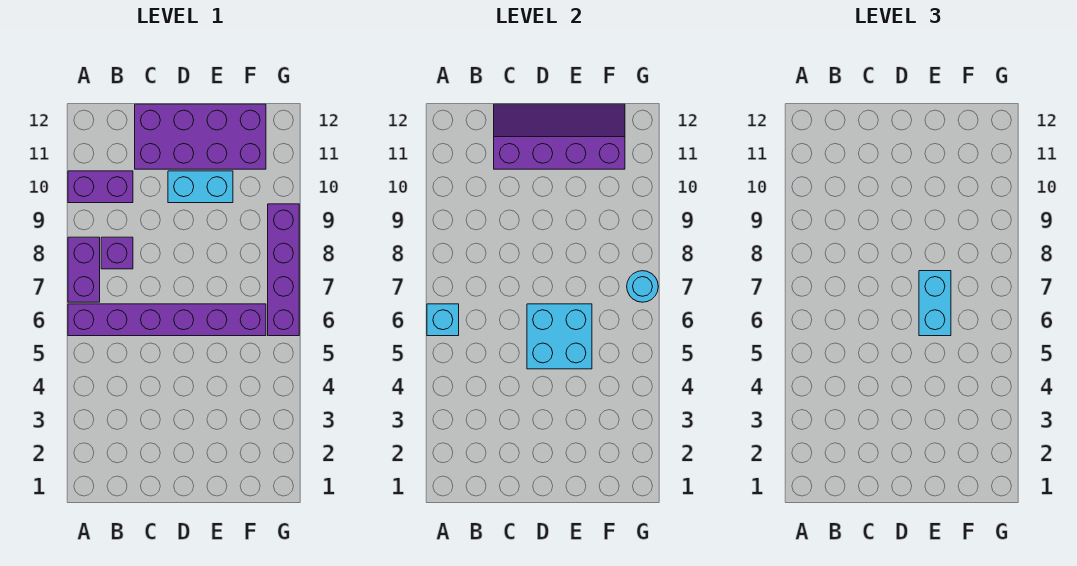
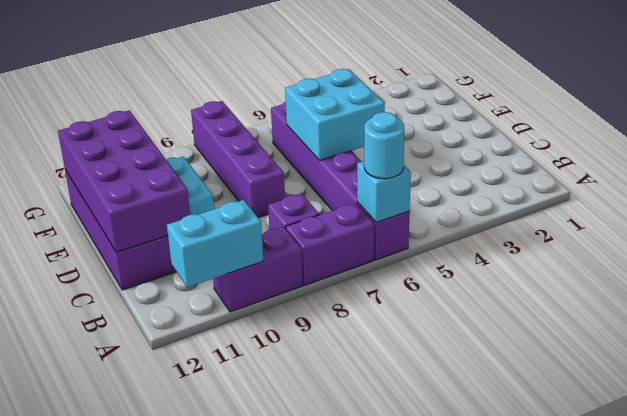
purple 1x2 brick [68,171,133,203] -> purple 1x2 brick turned to [213,227,303,312]
purple 2x4 slope [494,104,625,169] -> purple 2x4 brick [58,110,190,252]
cyan 1x2 brick [919,271,951,336] -> cyan 1x2 brick moved to [167,200,264,287]
purple 1x4 brick [268,204,299,336] -> purple 1x4 brick turned to [191,101,285,218]
cyan 1x1 round brick [627,271,658,302] -> cyan 1x1 round brick moved to [364,112,404,179]

